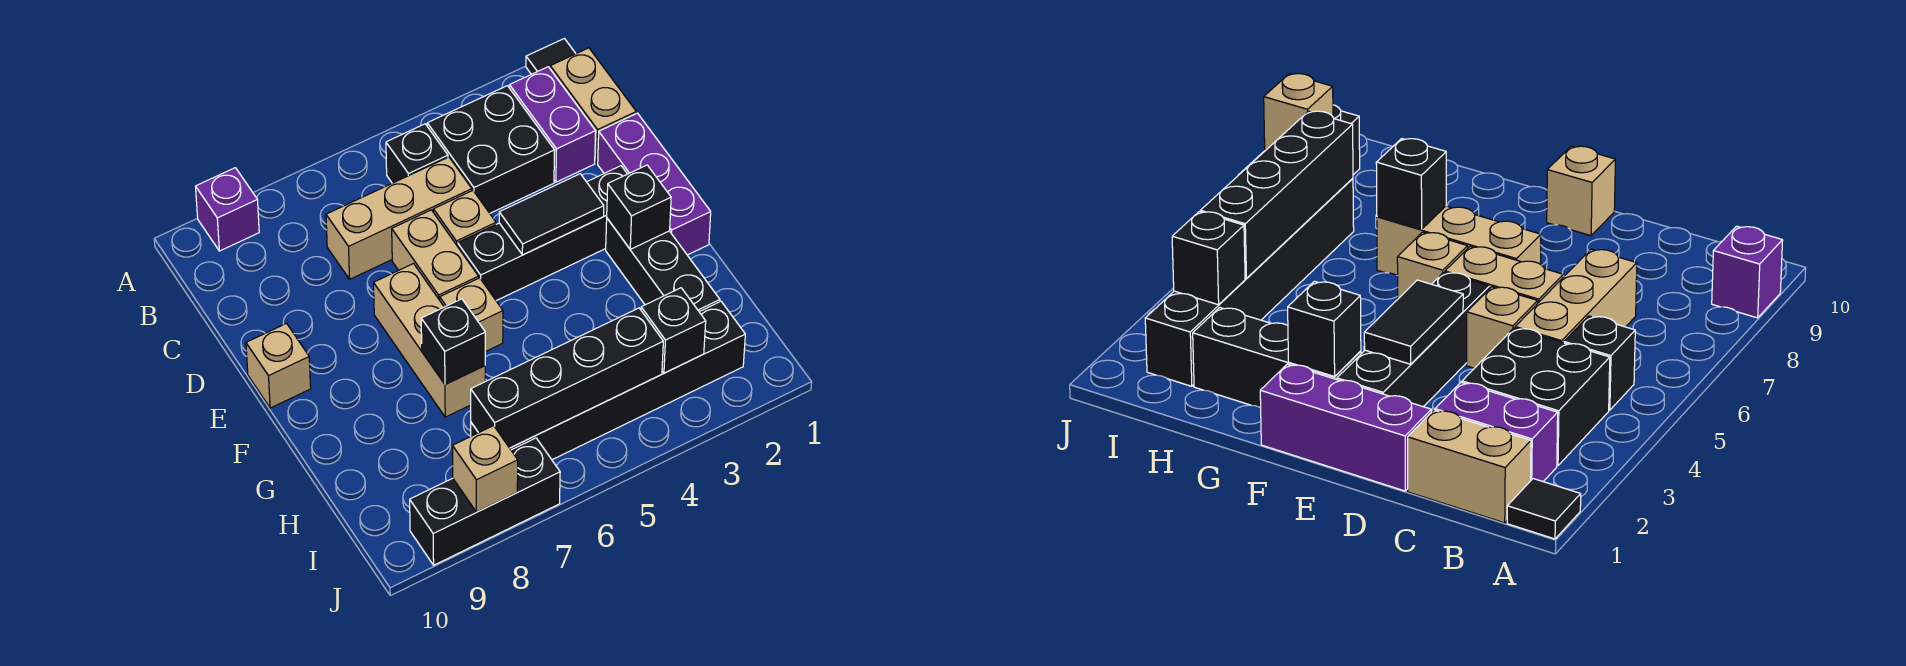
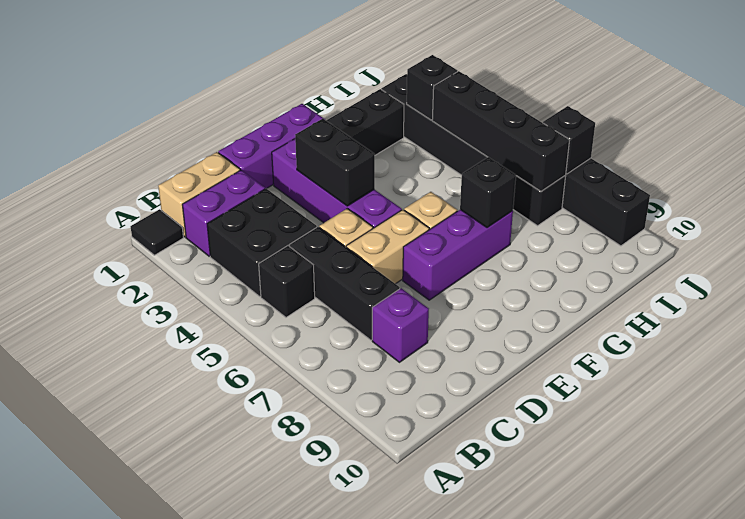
purple 1x1 brick [196,168,259,251] -> purple 1x1 brick moved to [372,288,429,362]
tan 1x3 brick [326,157,472,279] -> black 1x3 brick [289,227,400,340]
black 1x4 brick [458,166,627,301] -> purple 1x4 brick [272,139,402,228]
black 1x2 tile [499,174,604,255] -> black 1x2 brick [295,119,375,206]
tan 1x3 brick [374,264,485,417] -> purple 1x3 brick [403,210,513,300]
tan 1x1 brick [246,324,311,408] -> none
black 1x1 brick [607,165,671,249] -> black 1x1 brick moved to [543,106,595,174]
tan 1x1 brick [453,426,518,512] -> none

